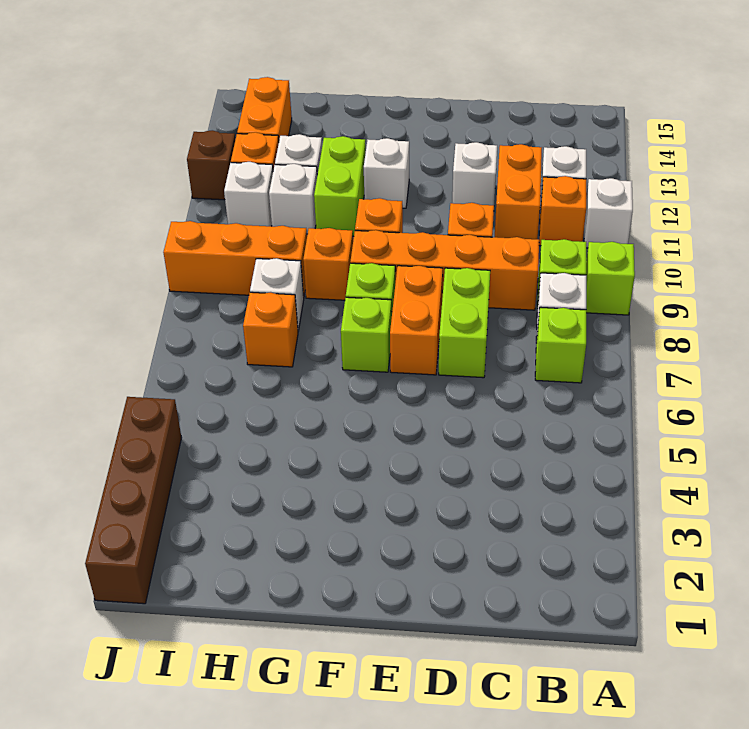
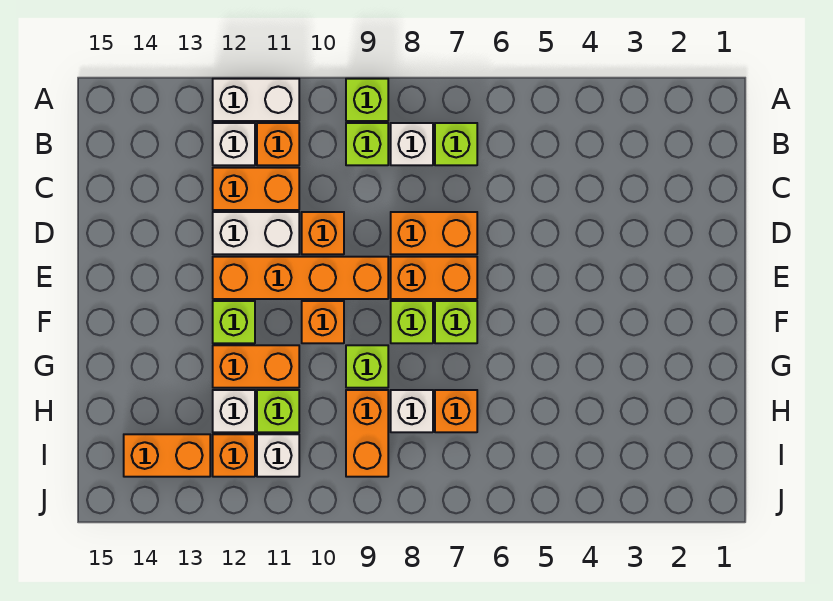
white 1x1 brick [584,178,633,248] -> white 1x2 brick [213,79,299,121]
orange 1x4 brick [350,230,539,310] -> orange 1x4 brick turned to [213,257,388,299]
lime 1x2 brick [439,268,490,378] -> orange 1x2 brick [391,212,477,254]
white 1x1 brick [452,142,497,205] -> white 1x2 brick [213,212,299,254]
white 1x1 brick [364,138,409,208] -> lime 1x1 brick [213,301,255,343]
orange 1x1 brick [303,228,353,300] -> lime 1x1 brick [346,345,388,388]
lime 1x2 brick [314,136,366,236] -> orange 1x2 brick [213,345,299,388]
orange 1x3 brick [163,221,307,298] -> orange 1x2 brick [346,390,388,477]
white 1x1 brick [269,164,317,234] -> lime 1x1 brick [257,390,299,432]
brown 1x4 brick [85,397,182,604] -> none
brown 1x1 brick [187,130,235,200] -> none

